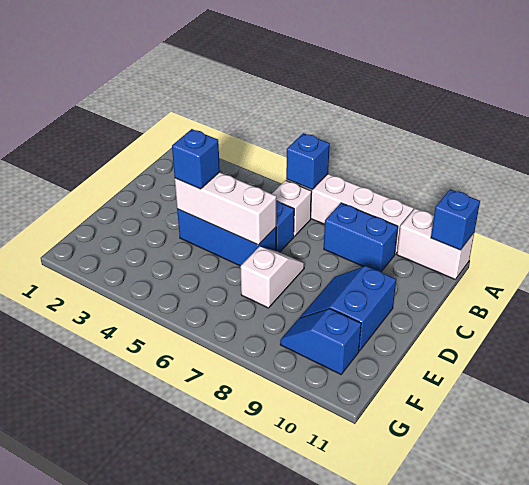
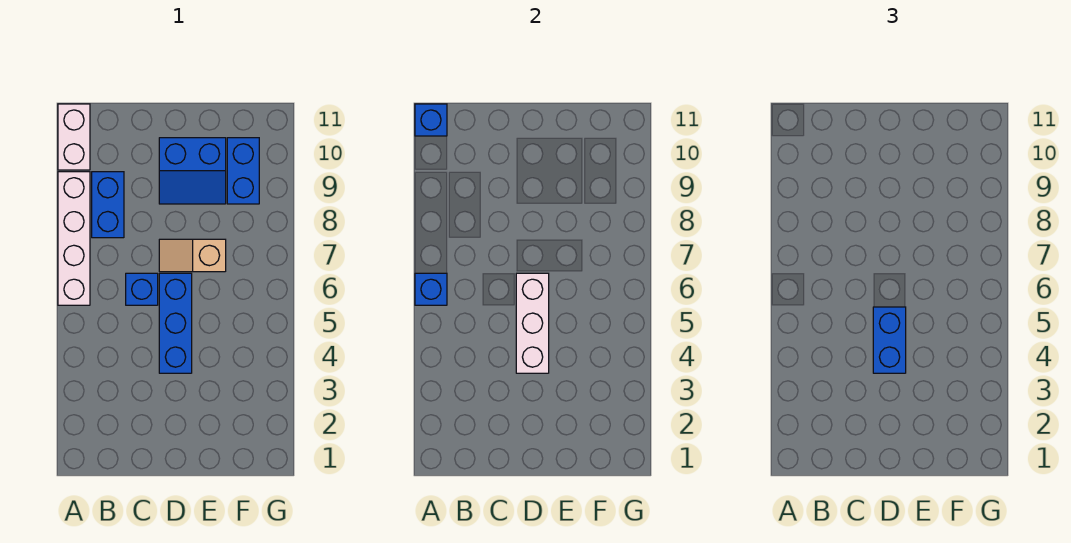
white 1x1 brick [272,180,312,237] -> none
blue 1x1 brick [172,129,220,189] -> blue 1x2 brick [873,307,906,373]
white 1x2 slope [240,247,304,308] -> tan 1x2 slope [159,239,226,272]
blue 1x2 slope [280,309,361,374] -> blue 1x2 brick [227,138,259,204]

